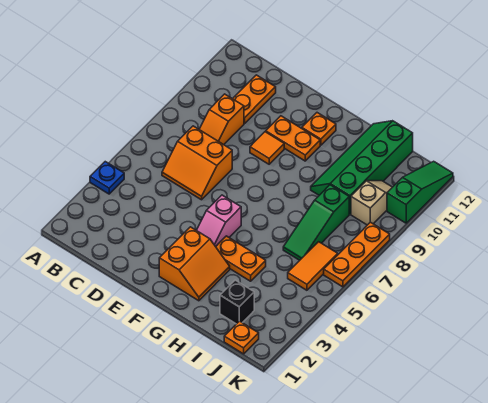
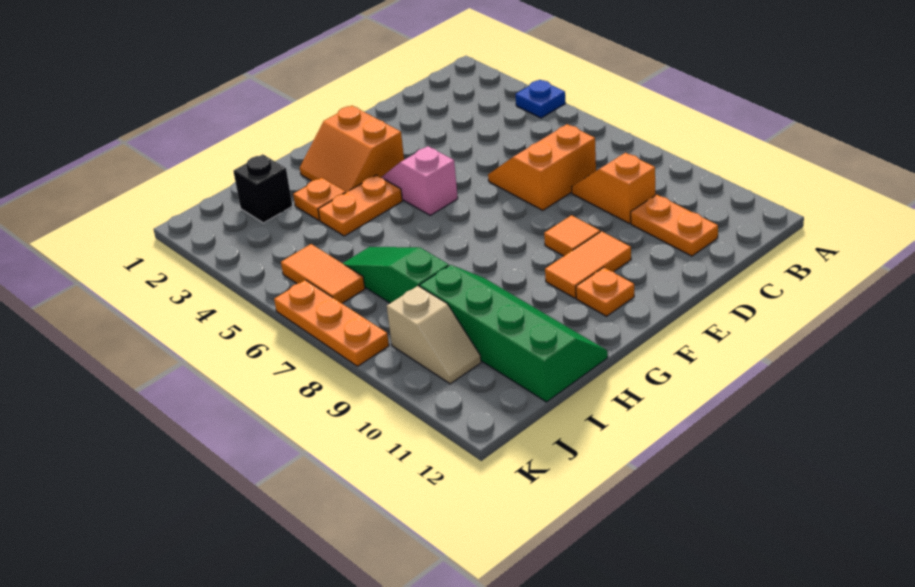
orange 1x2 plate [266,116,320,161] -> orange 1x2 tile [545,231,631,298]
orange 1x1 plate [224,321,259,354] -> orange 1x1 plate moved to [293,178,346,220]
green 1x3 slope [387,161,453,223] -> none

